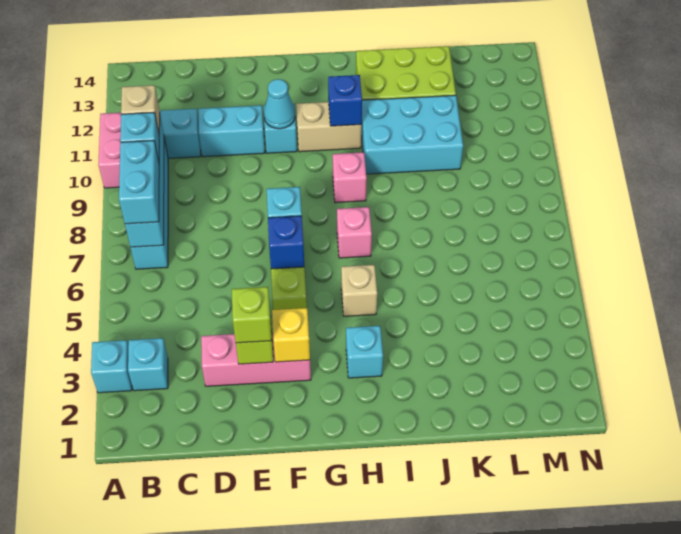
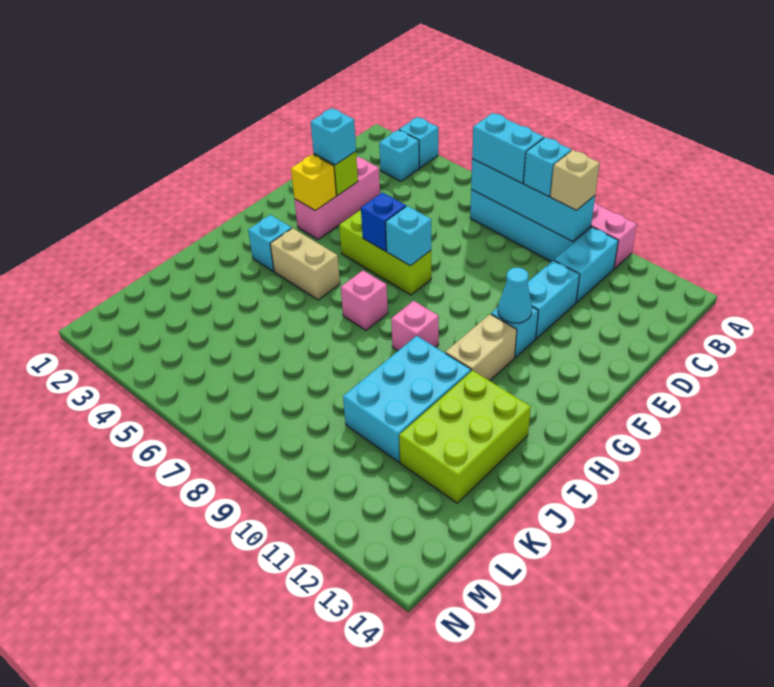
lime 1x1 brick [232,287,272,343] -> cyan 1x1 brick [311,108,356,165]
tan 1x1 brick [341,265,377,316] -> tan 1x2 brick [270,228,340,300]
blue 1x1 brick [328,75,362,126] -> none

